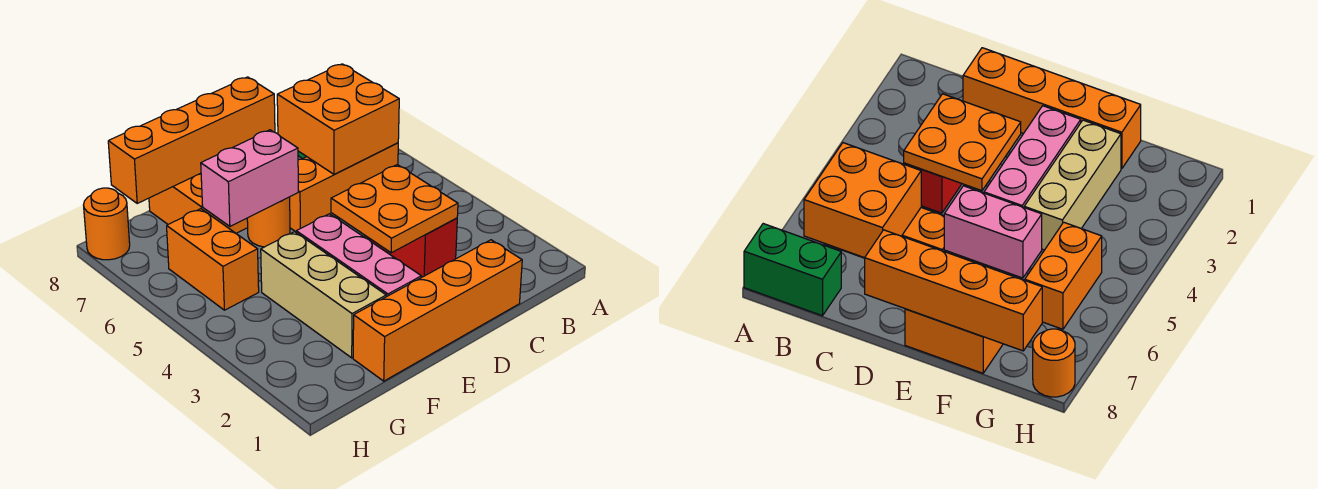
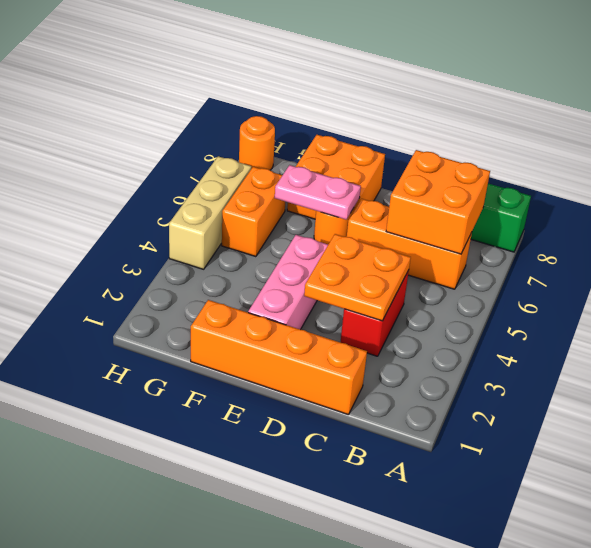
orange 1x4 brick [108,77,275,203] -> none
pink 1x2 brick [201,130,298,226] -> pink 1x2 plate [275,165,361,220]
tan 1x3 brick [261,232,386,358] -> tan 1x3 brick moved to [169,156,251,269]

